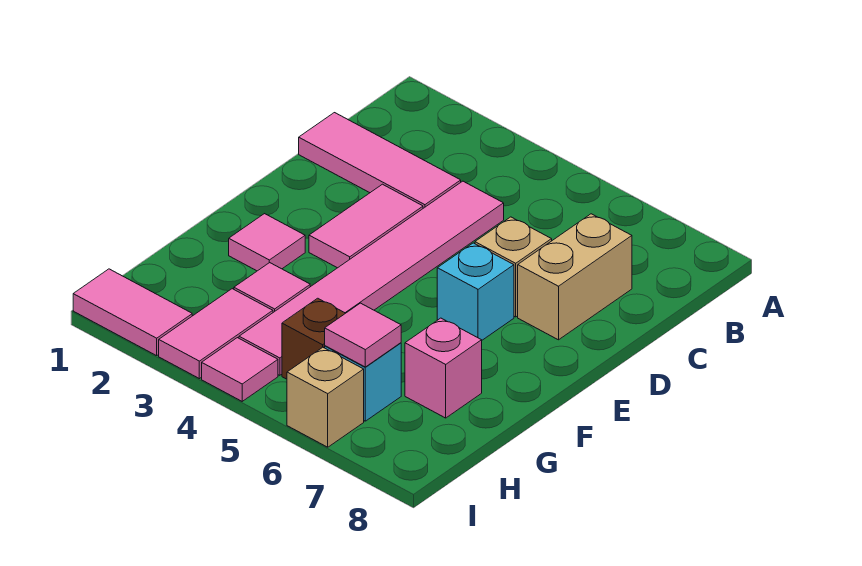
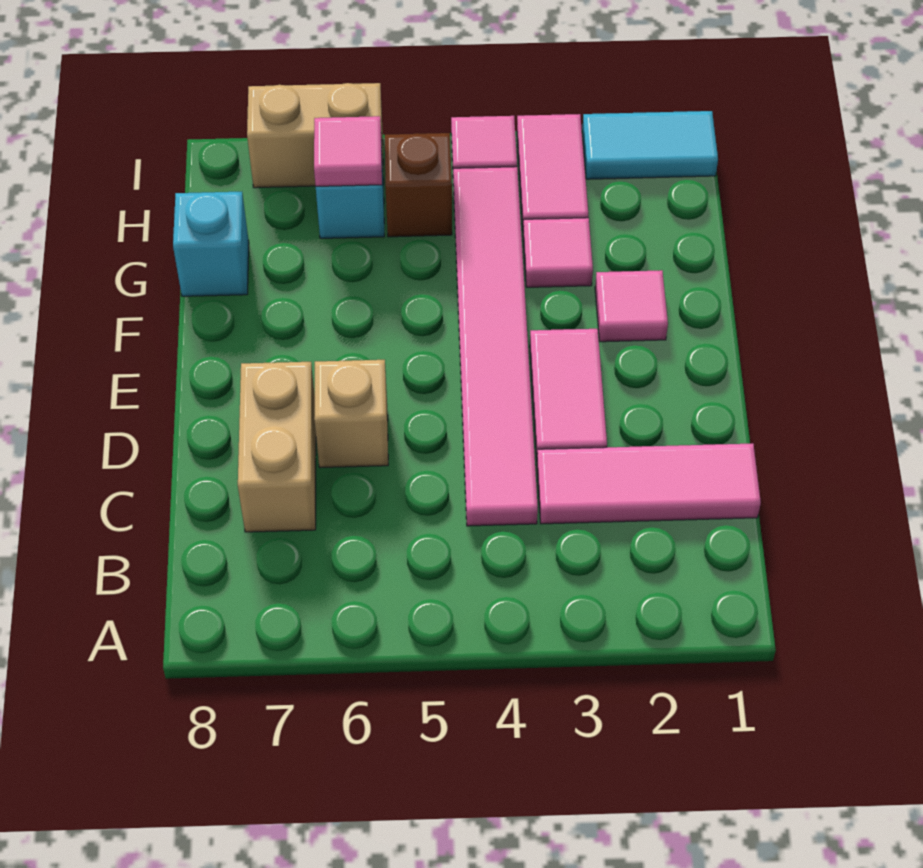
cyan 1x1 brick [437,243,514,340] -> cyan 1x1 brick moved to [173,192,249,296]
pink 1x1 brick [405,318,482,418] -> none
pink 1x2 tile [73,269,192,356] -> cyan 1x2 tile [582,111,718,179]
tan 1x1 brick [287,347,364,447] -> tan 1x2 brick [247,83,384,188]

